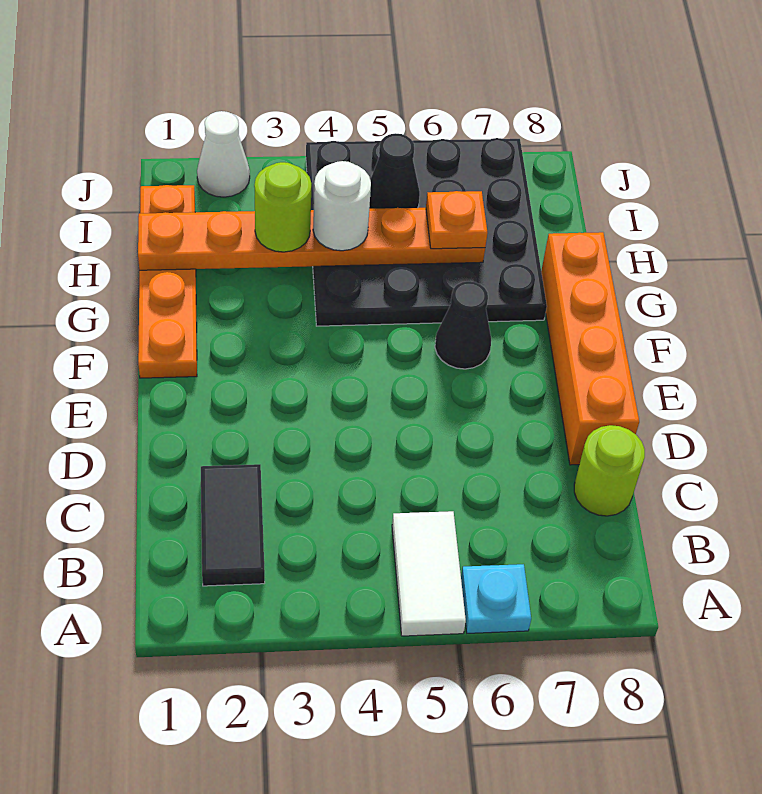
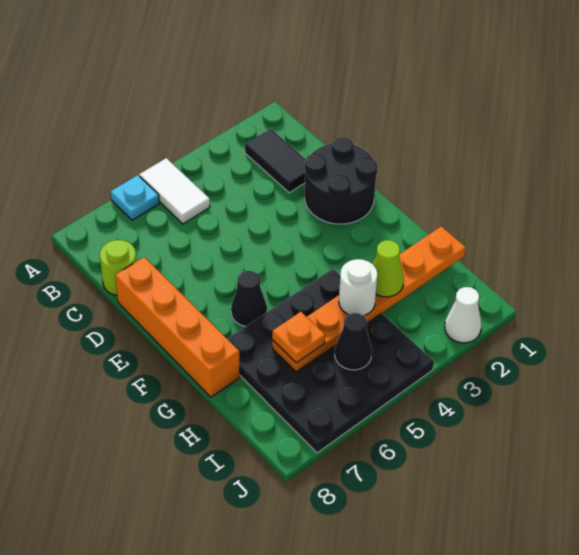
none -> black 2x2 round brick [305,137,378,224]
orange 1x4 plate [138,185,197,378] -> none
lime 1x1 round brick [254,162,311,252] -> lime 1x1 cone [373,240,404,297]

